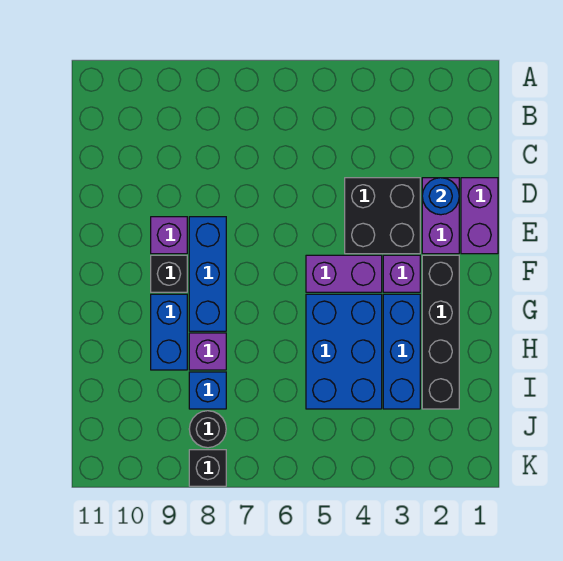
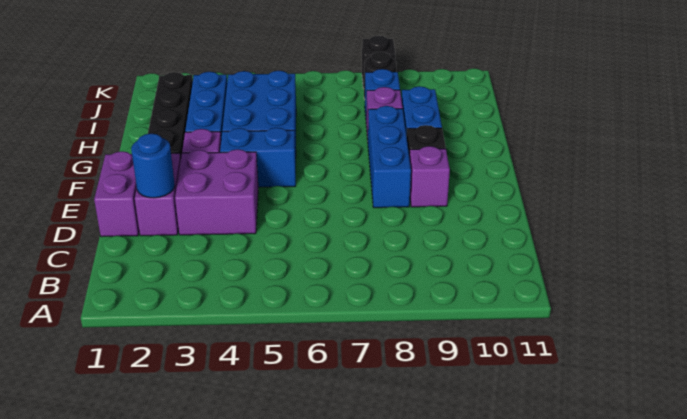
black 2x2 brick [345,178,420,254] -> purple 2x2 brick [175,149,258,235]
purple 1x2 brick [306,255,382,292] -> blue 1x2 brick [220,128,296,187]

